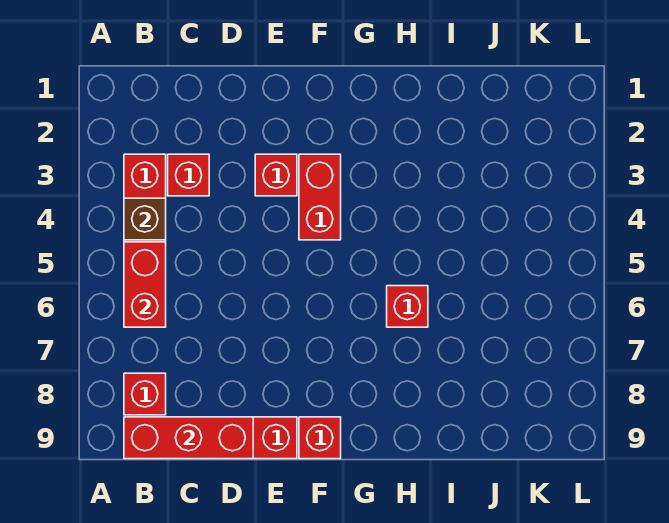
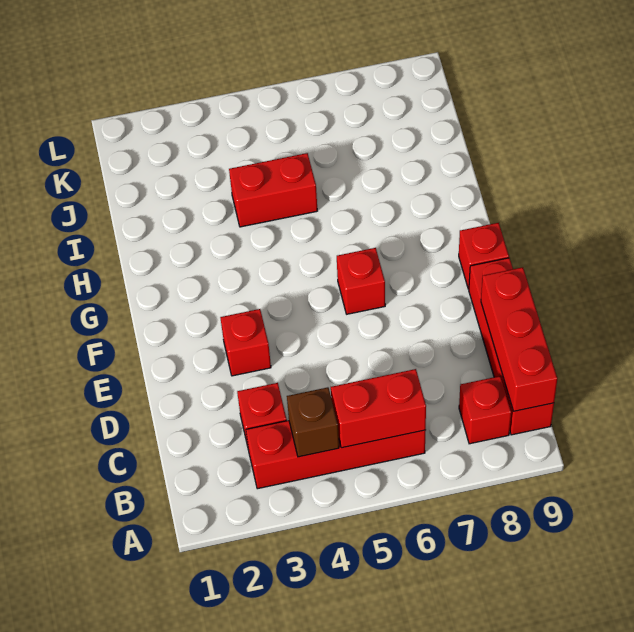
red 1x2 brick [299,154,341,240] -> red 1x2 brick moved to [229,153,317,227]
red 1x1 brick [387,286,428,327] -> red 1x1 brick moved to [337,248,385,314]

